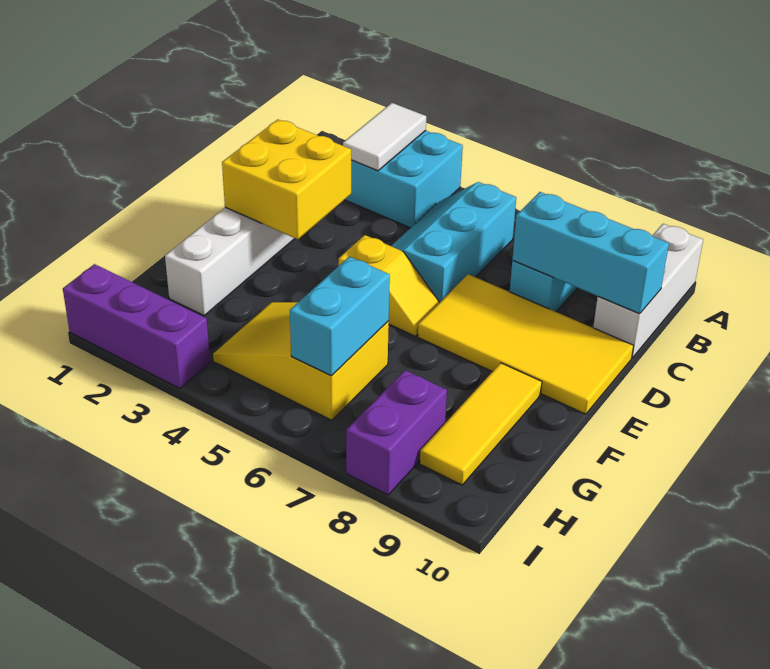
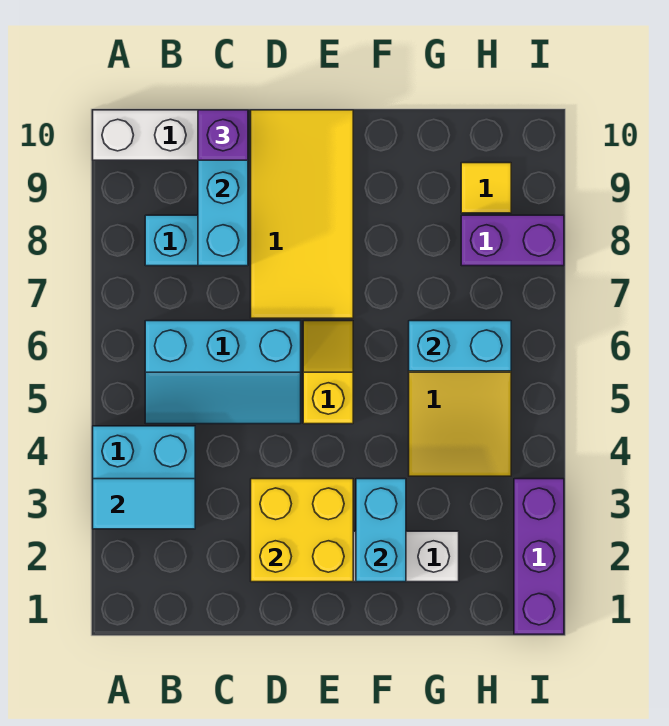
white 1x2 tile [343,103,426,171] -> cyan 1x2 tile [93,479,195,529]
none -> purple 1x1 brick [198,110,248,160]
none -> cyan 1x2 brick [356,479,406,582]
yellow 1x3 tile [420,363,542,485] -> yellow 1x1 tile [461,163,511,213]

